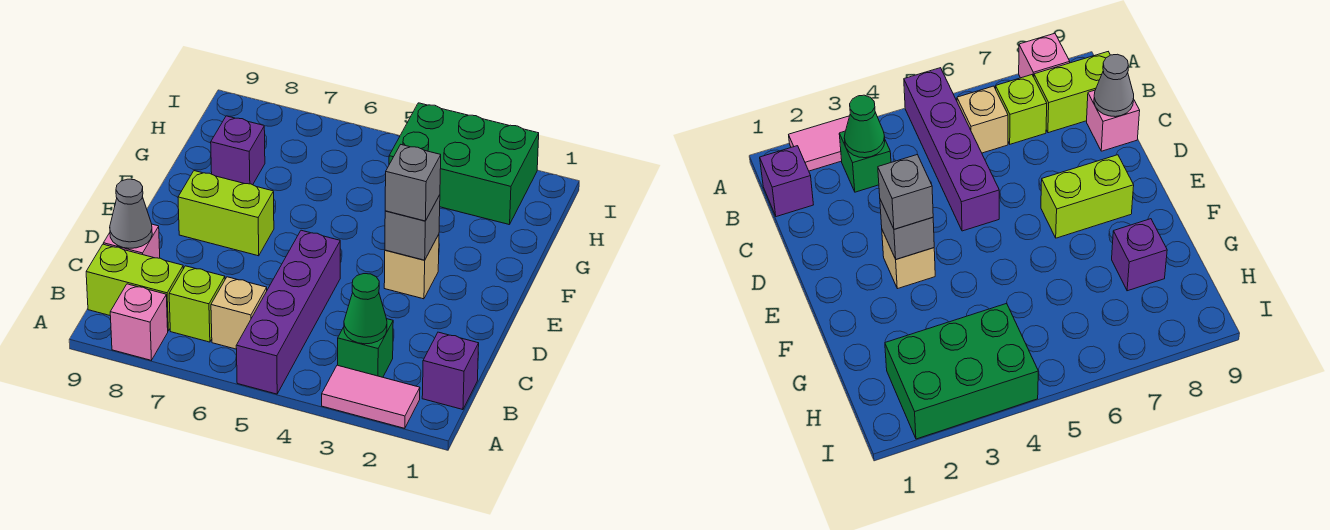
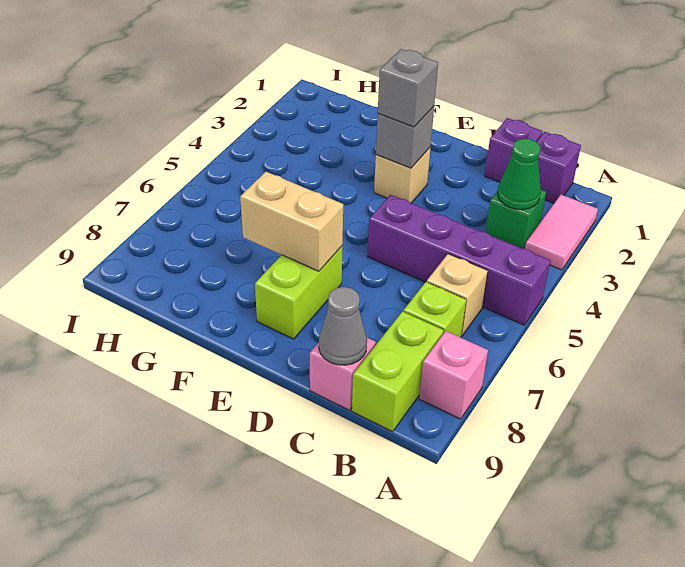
none -> tan 1x2 brick [240,172,343,271]
purple 1x1 brick [211,116,265,185] -> purple 1x1 brick moved to [485,118,543,182]
green 2x3 brick [389,103,539,225] -> none

